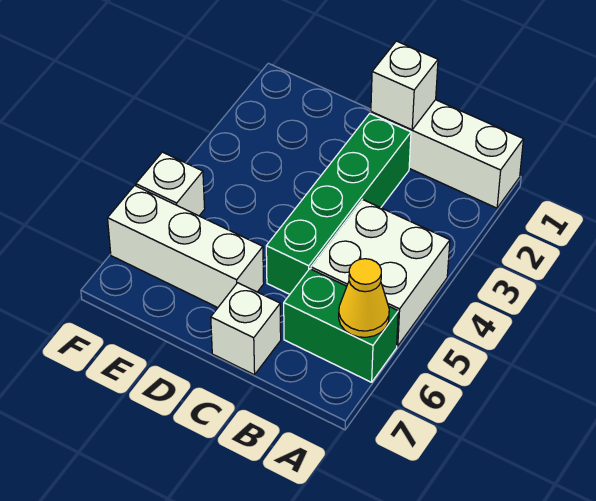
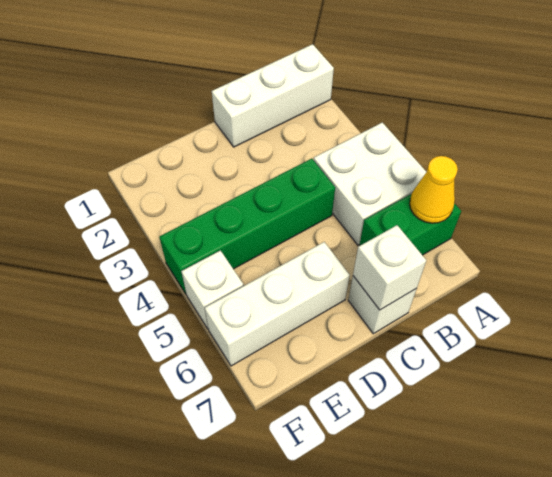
white 1x1 brick [371,41,438,130] -> white 1x1 brick moved to [353,225,426,310]
green 1x4 brick [266,114,411,294] -> green 1x4 brick turned to [159,159,335,294]

